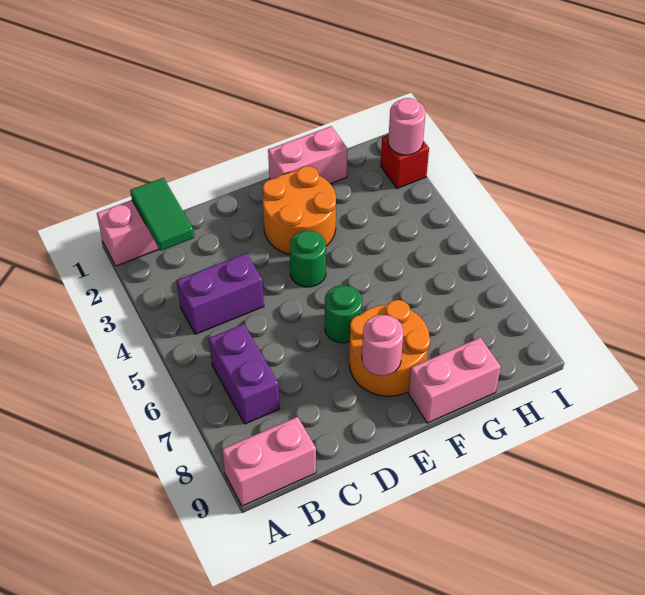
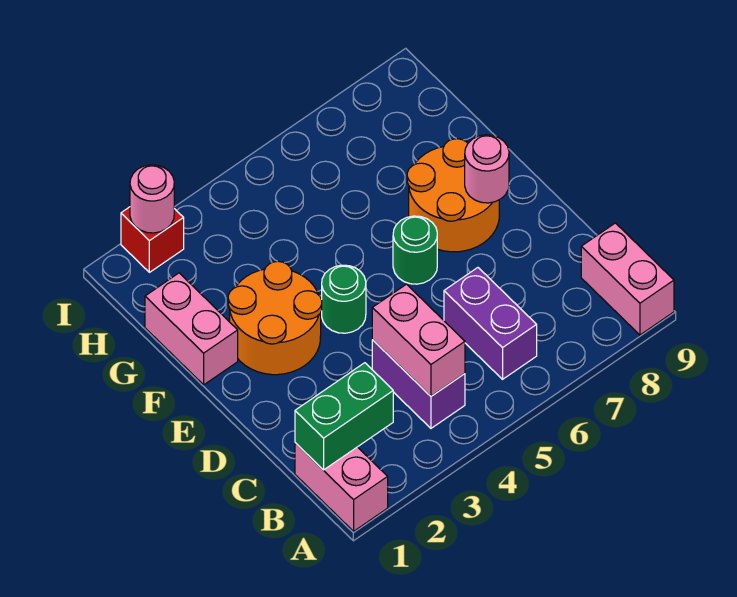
green 1x2 tile [130,178,194,251] -> green 1x2 brick [295,363,393,470]
purple 1x2 brick [209,324,280,424] -> purple 1x2 brick turned to [444,268,537,379]
pink 1x2 brick [408,338,501,423] -> pink 1x2 brick moved to [372,284,465,396]

